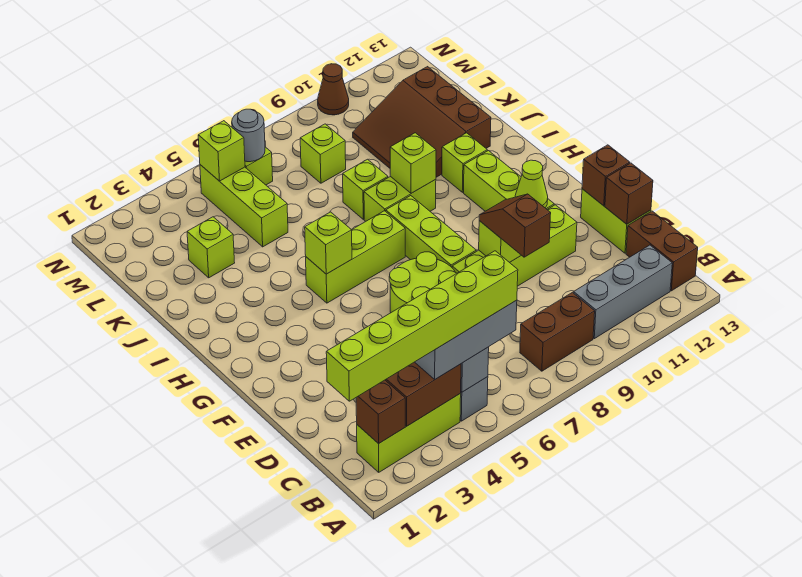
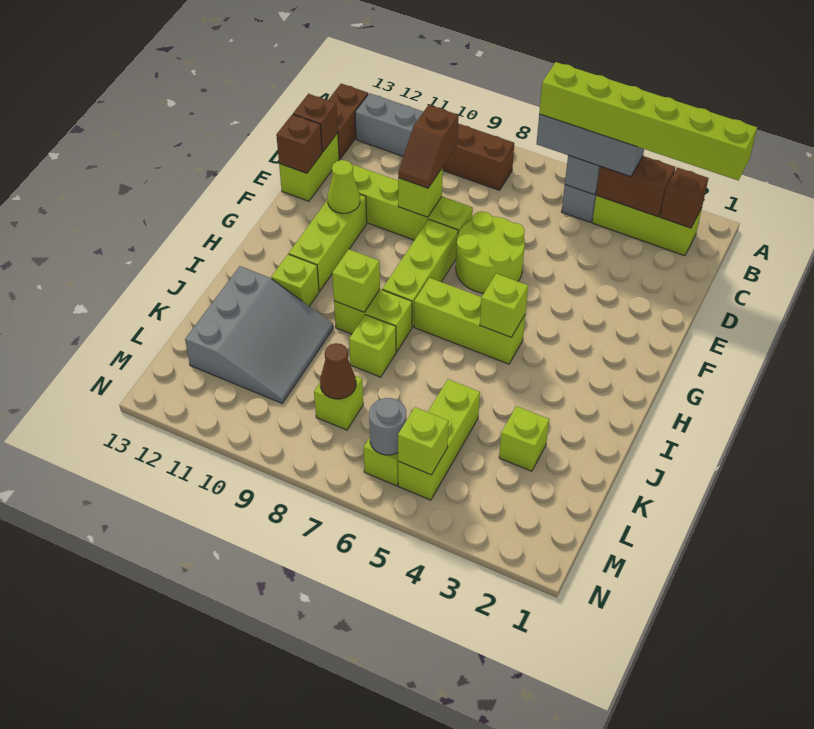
brown 3x3 slope [353,67,491,177] -> grey 3x3 slope [185,266,333,403]
brown 1x1 cone [318,64,349,115] -> brown 1x1 cone moved to [320,343,356,399]

